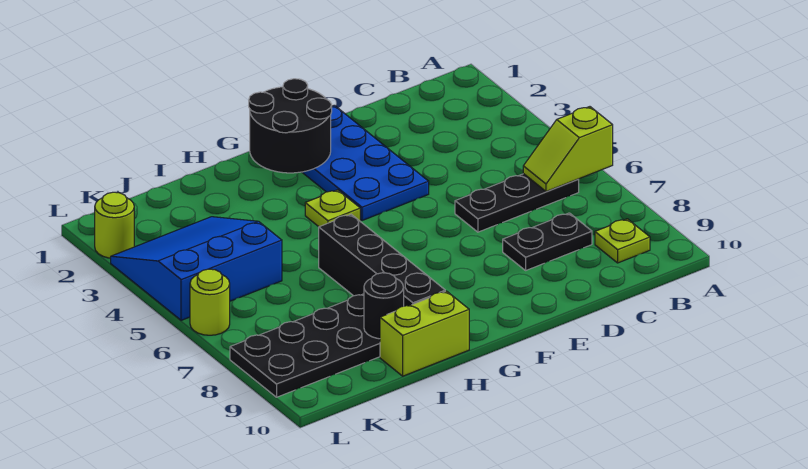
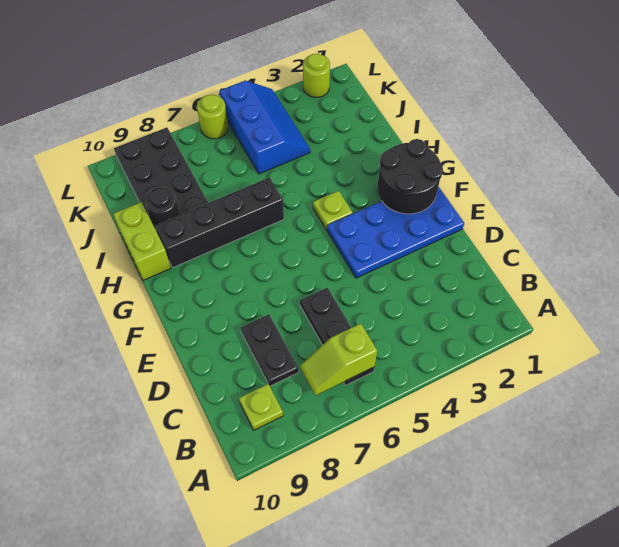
lime 1x2 slope [523,107,613,192] -> lime 1x2 slope turned to [300,324,377,395]
blue 3x3 slope [111,217,282,320] -> blue 2x3 slope [220,80,310,174]

